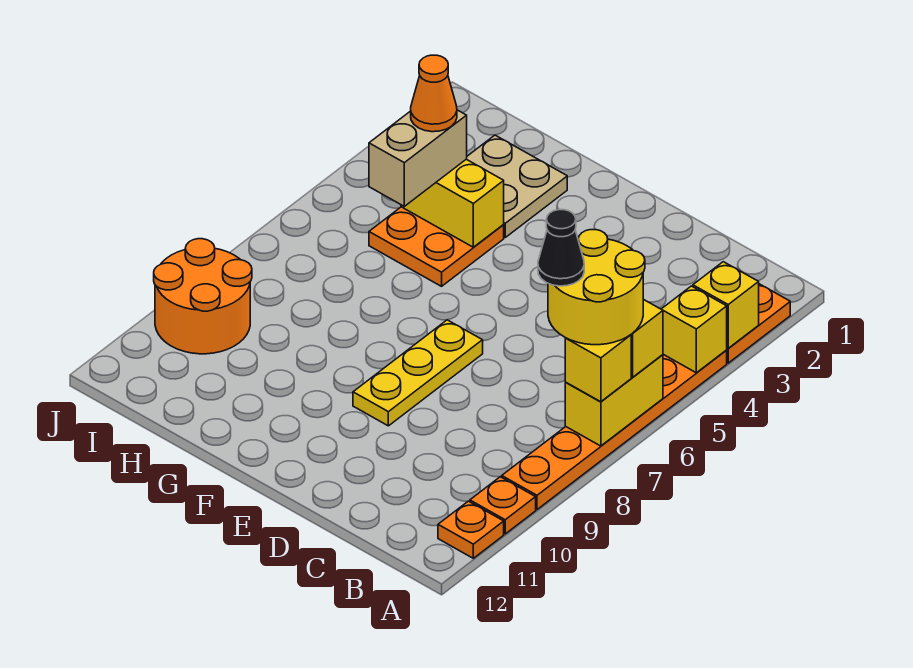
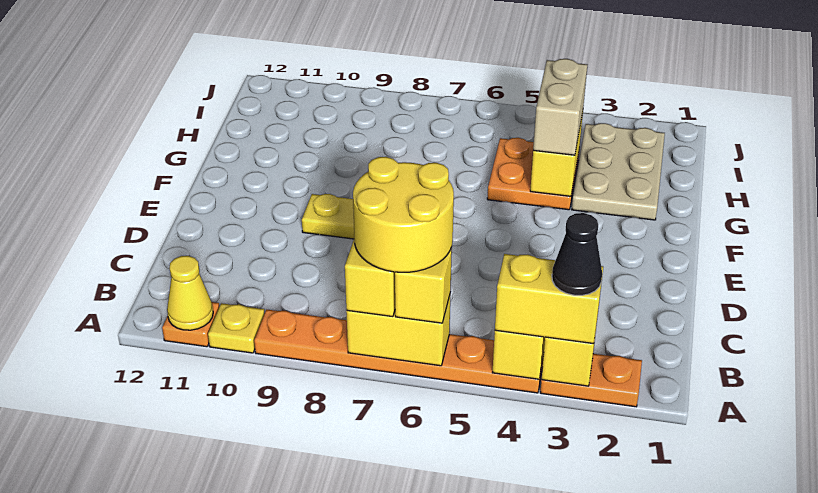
none -> yellow 1x2 brick [495,254,603,344]
orange 1x1 plate [470,477,536,534] -> yellow 1x1 plate [208,303,265,353]
none -> yellow 1x1 cone [167,256,213,330]
black 1x1 cone [538,210,584,286] -> black 1x1 cone moved to [552,213,602,295]
tan 2x2 plate [467,135,567,237] -> tan 2x3 plate [572,123,665,220]
tan 1x2 brick [369,110,467,206] -> tan 1x2 brick turned to [533,59,587,155]
orange 1x1 cone [411,55,457,132] -> none
orange 2x2 round brick [154,239,252,354] -> none

